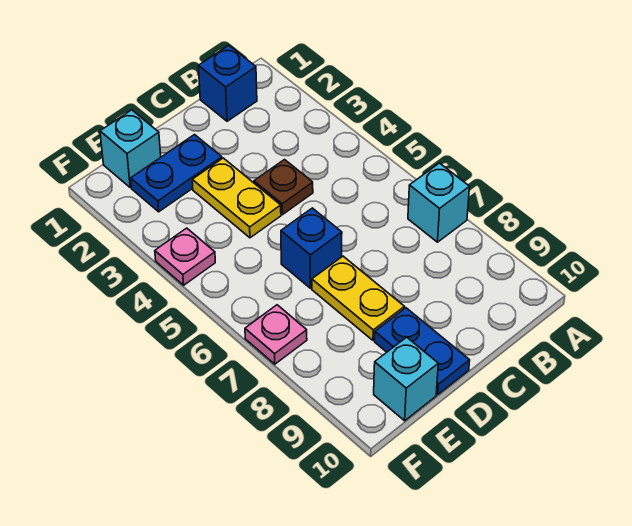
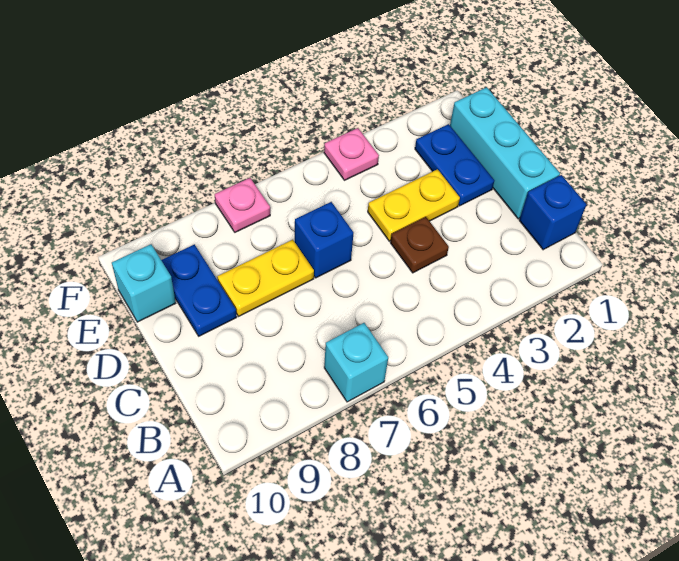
blue 1x2 plate [375,308,470,394] -> blue 1x2 plate turned to [161,244,237,336]
cyan 1x1 brick [100,110,161,187] -> cyan 1x3 brick [450,87,560,219]

